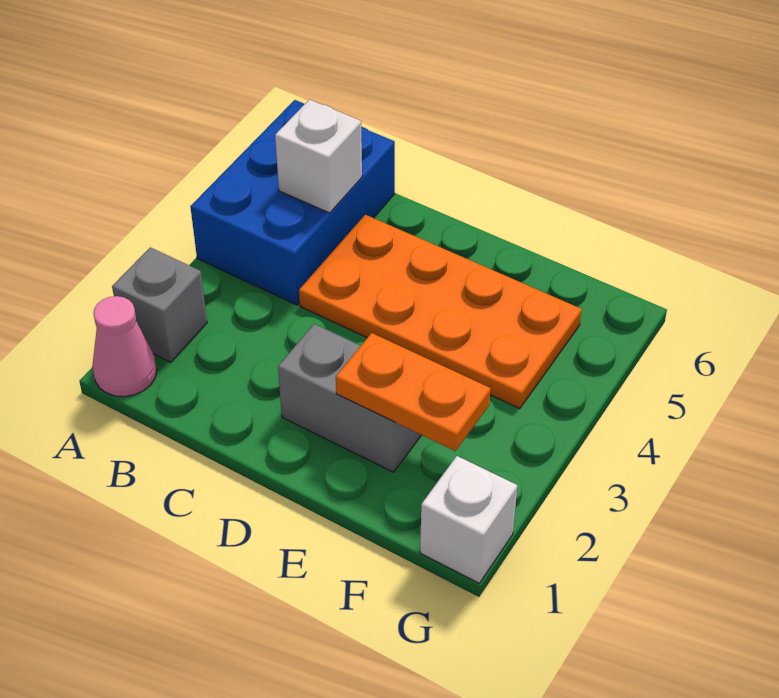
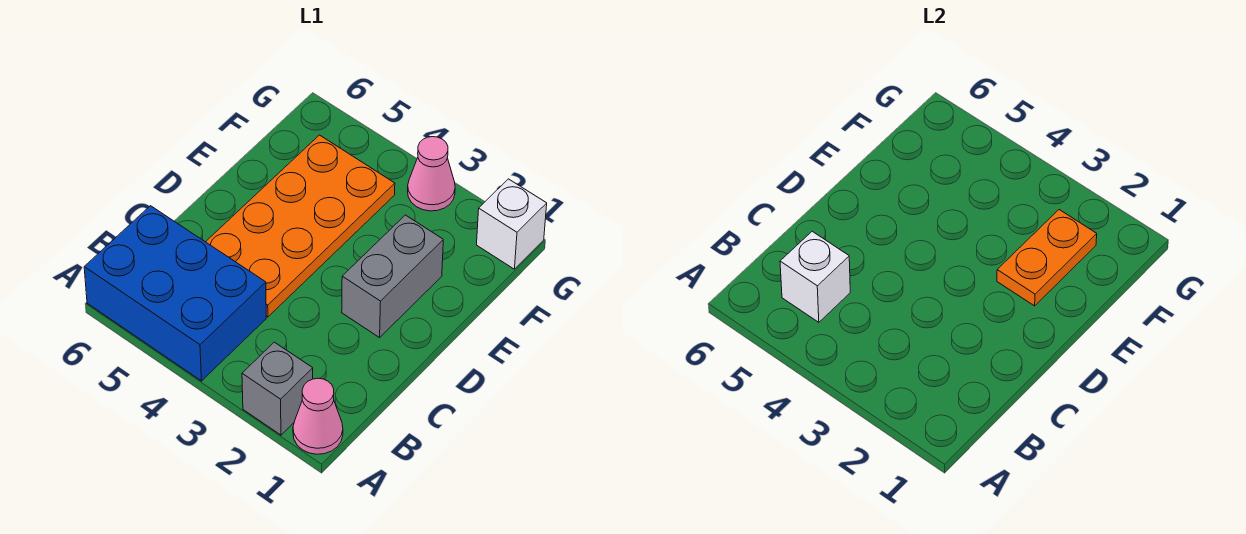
none -> pink 1x1 cone [408,137,455,211]

